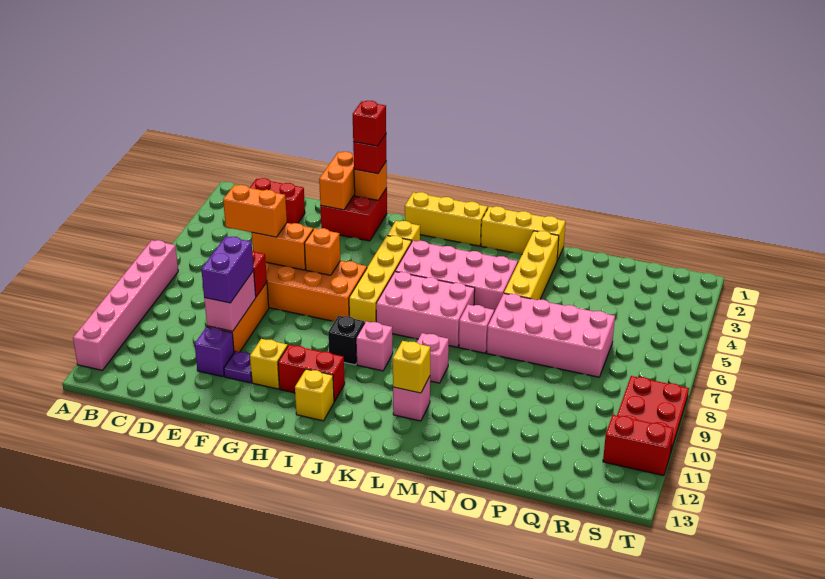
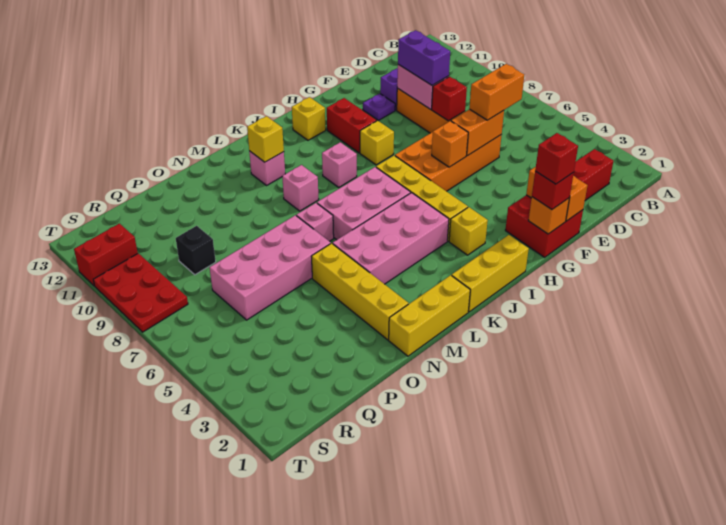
pink 1x6 brick [73,240,178,370] -> none
yellow 1x1 brick [250,339,288,389] -> yellow 1x1 brick moved to [360,120,394,165]
red 1x2 brick [278,345,345,402] -> red 1x2 brick turned to [327,98,377,153]
black 1x1 brick [328,316,365,365] -> black 1x1 brick moved to [176,226,216,275]

